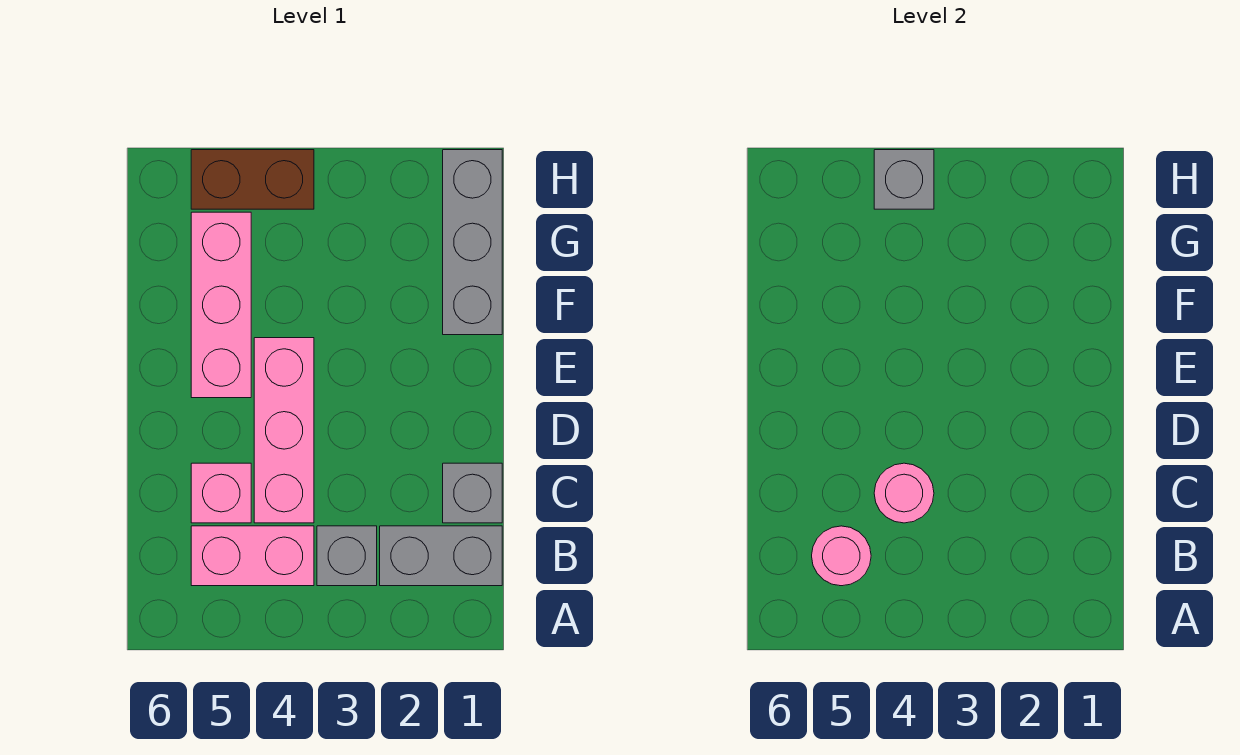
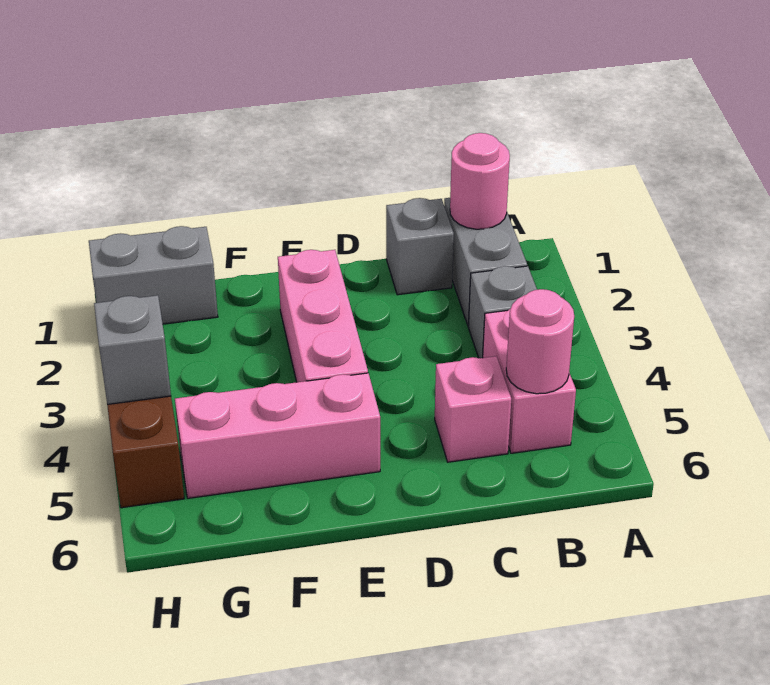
pink 1x3 brick [254,338,314,523] -> pink 1x3 brick turned to [278,250,368,382]
pink 1x1 round brick [874,463,934,523] -> pink 1x1 round brick moved to [450,133,510,229]
grey 1x3 brick [443,150,502,335] -> grey 1x2 brick [89,226,218,324]

